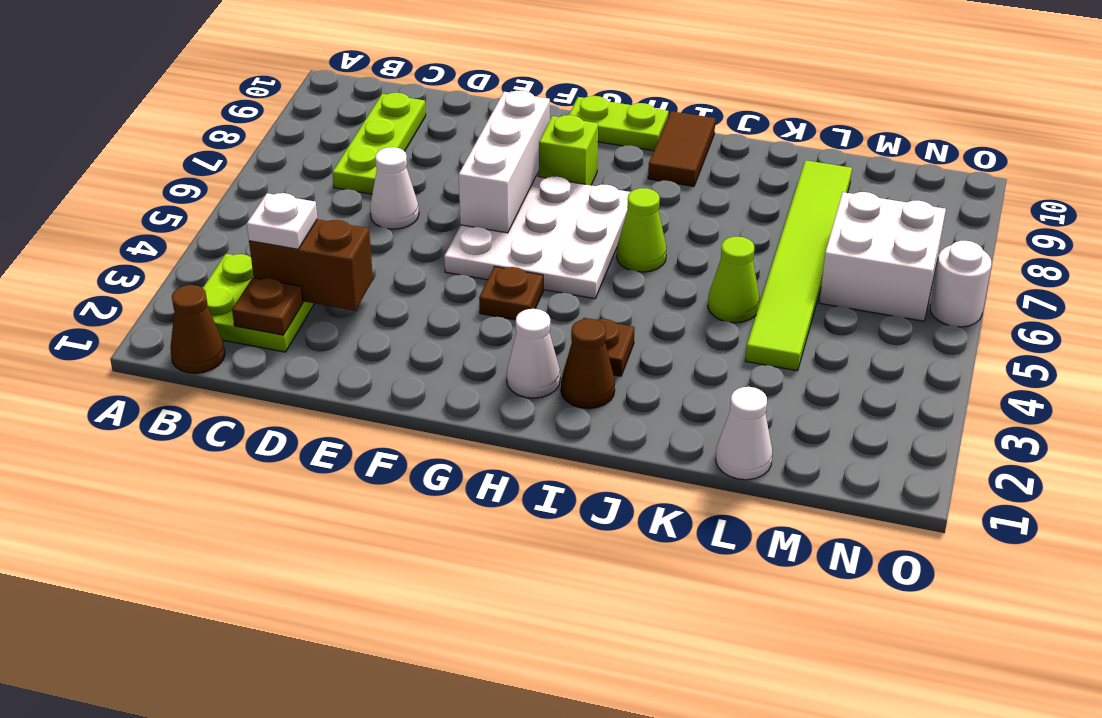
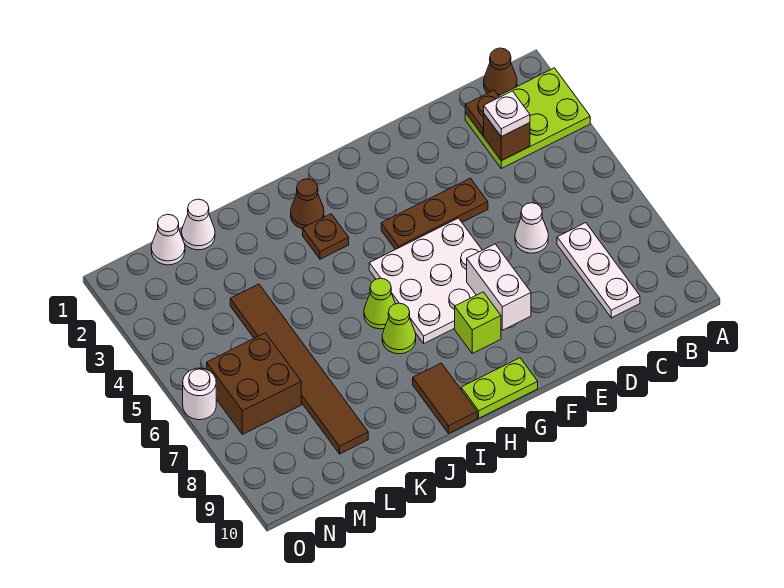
lime 2x2 plate [203,254,315,352] -> lime 2x3 plate [465,68,590,168]
brown 1x2 brick [249,219,373,311] -> brown 1x1 brick [484,114,530,161]
lime 1x3 plate [332,93,426,194] -> white 1x3 plate [557,223,640,318]
white 1x3 brick [459,90,550,233] -> white 1x2 brick [467,244,531,330]
brown 1x1 plate [479,267,543,320] -> brown 1x3 plate [381,178,488,250]
white 1x1 cone [506,309,560,398] -> white 1x1 cone moved to [151,214,185,265]
lime 1x1 cone [708,236,760,323] -> lime 1x1 cone moved to [382,303,416,354]
lime 1x6 tile [745,160,852,371] -> brown 1x6 tile [230,284,368,454]
white 2x2 brick [819,192,946,321] -> brown 2x2 brick [207,333,301,434]

